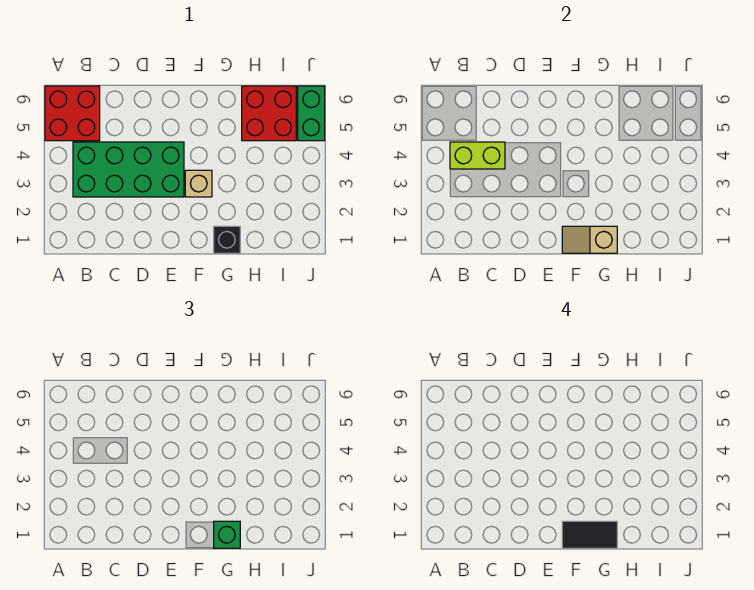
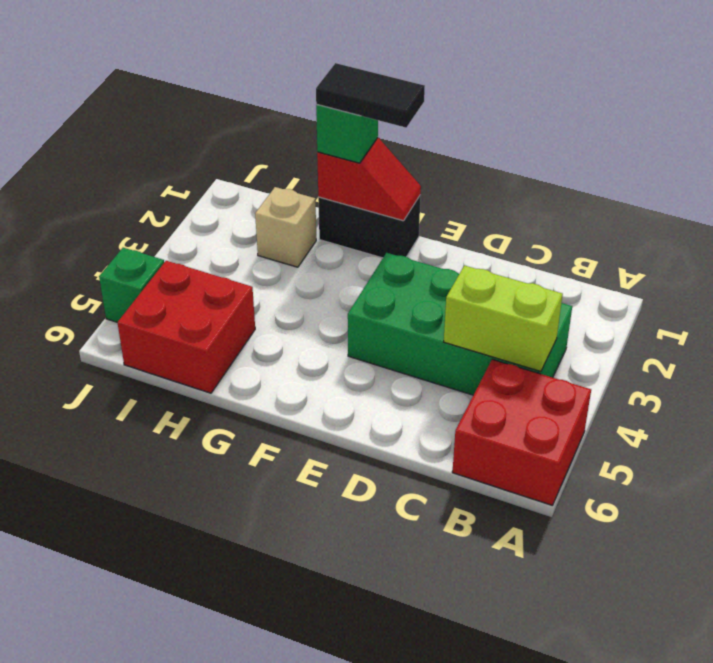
tan 1x2 slope [562,226,617,253] -> red 1x2 slope [317,138,421,221]
tan 1x1 brick [185,170,212,197] -> tan 1x1 brick moved to [255,187,316,267]
black 1x1 brick [214,226,240,253] -> black 1x2 brick [318,195,421,258]
green 1x2 brick [298,86,325,141] -> green 1x1 brick [99,248,164,322]

